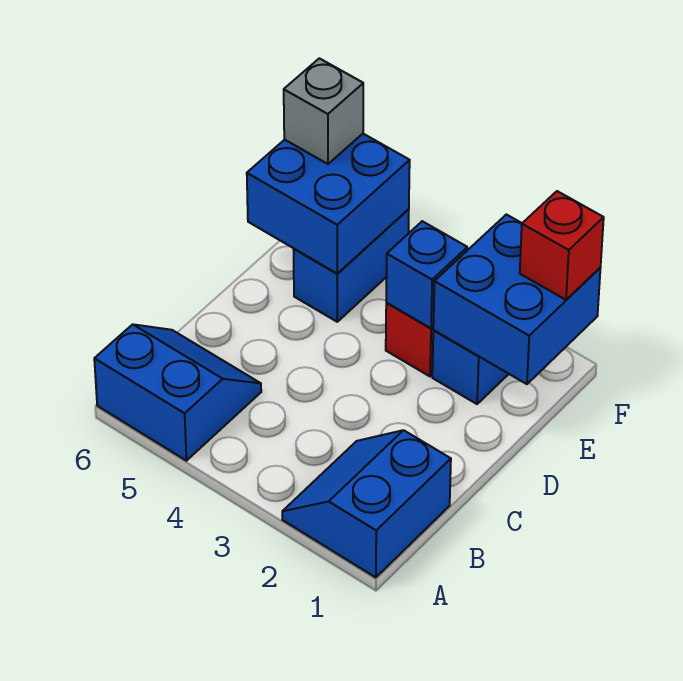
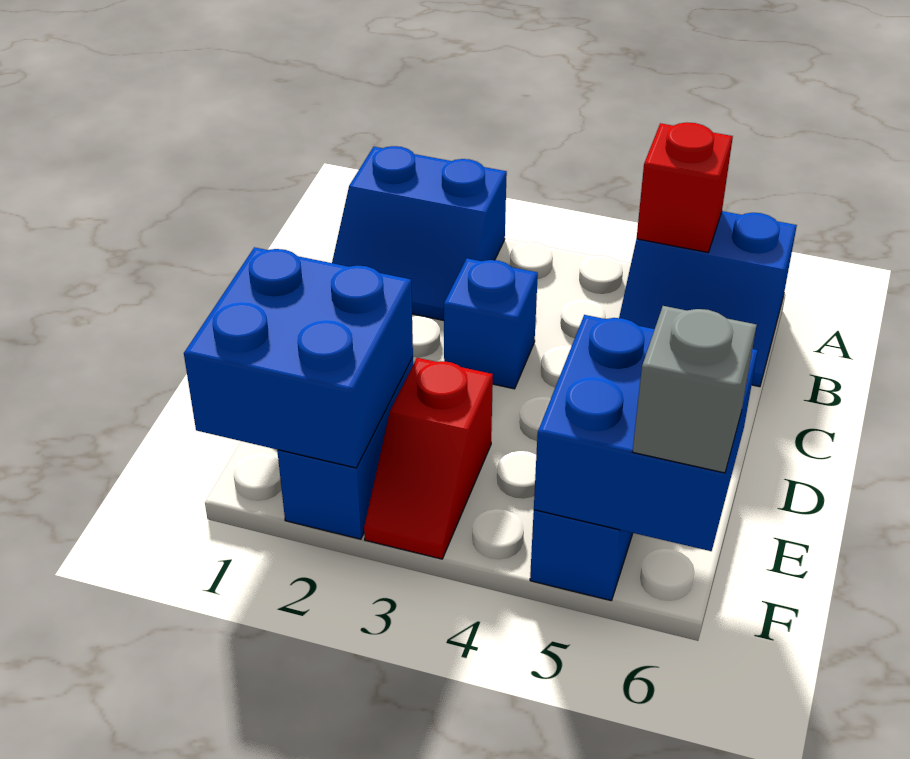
blue 2x2 slope [282,430,451,577] -> blue 2x2 slope turned to [332,146,507,320]
blue 1x1 brick [386,221,467,328] -> blue 1x1 brick moved to [444,258,538,389]
red 1x1 brick [520,191,604,300] -> red 1x1 brick moved to [637,123,733,253]

